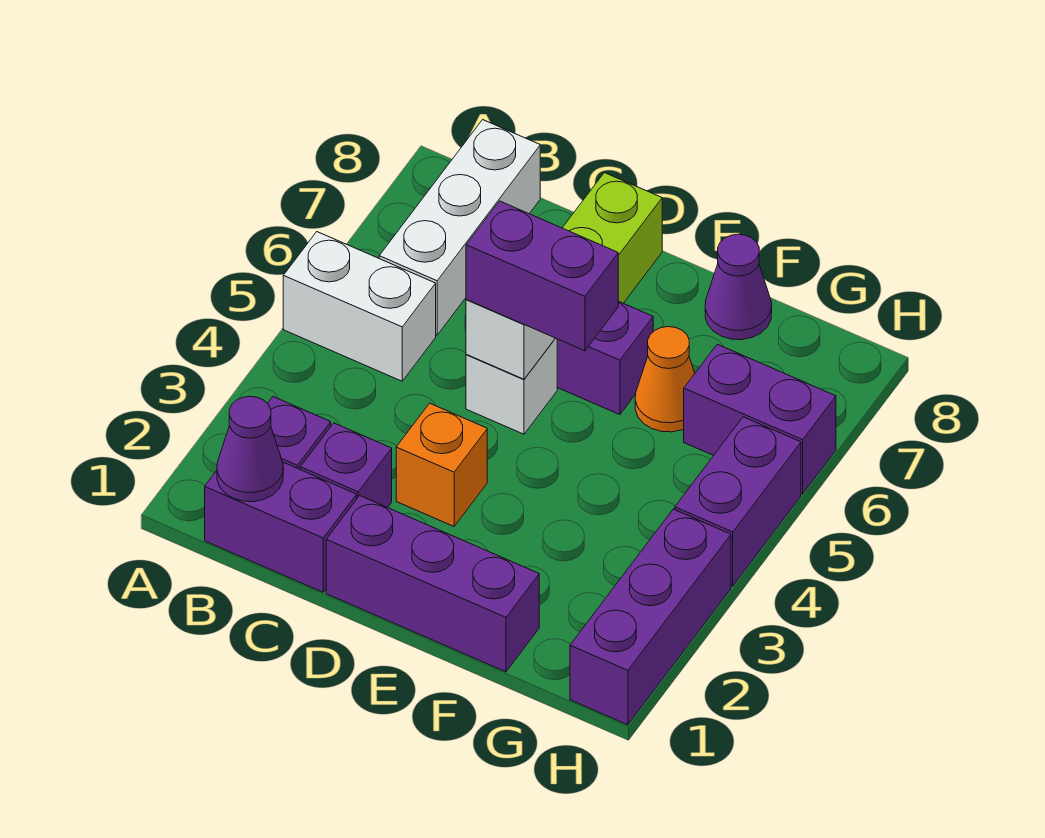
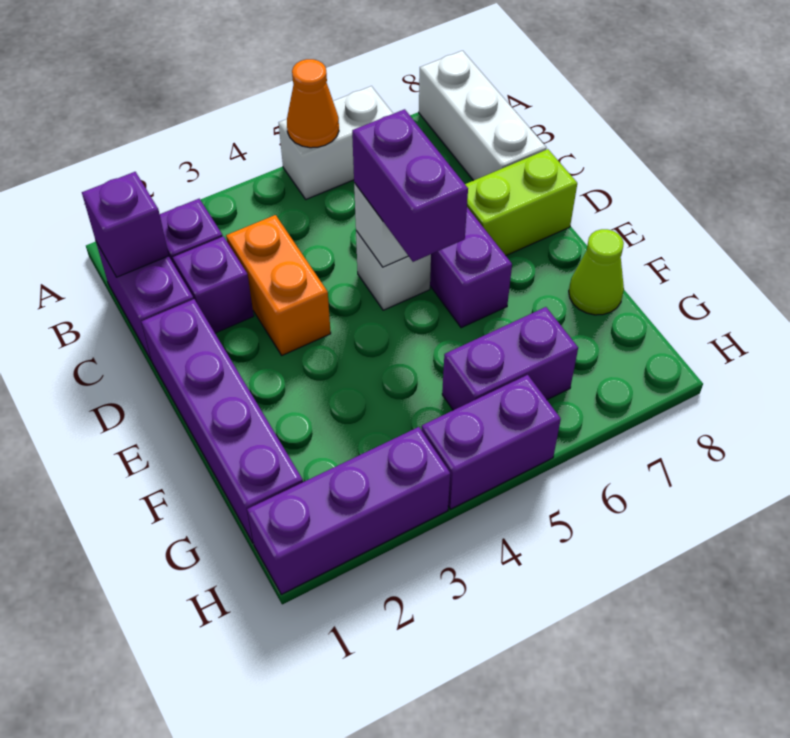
white 1x2 brick [283,232,436,381] -> white 1x2 brick turned to [279,86,393,199]
purple 1x1 cone [217,396,283,502] -> purple 1x1 brick [82,172,169,277]
white 1x3 brick [379,120,540,335] -> white 1x3 brick turned to [419,51,546,181]
purple 1x3 brick [326,496,539,672] -> purple 1x4 brick [141,299,303,543]
orange 1x1 brick [396,403,487,526] -> orange 1x2 brick [226,215,331,355]
orange 1x1 cone [635,327,695,432] -> orange 1x1 cone moved to [287,59,339,148]
purple 1x1 cone [705,234,772,340] -> lime 1x1 cone [569,229,624,315]
purple 1x2 brick [684,344,836,494] -> purple 1x2 brick turned to [442,307,578,410]

